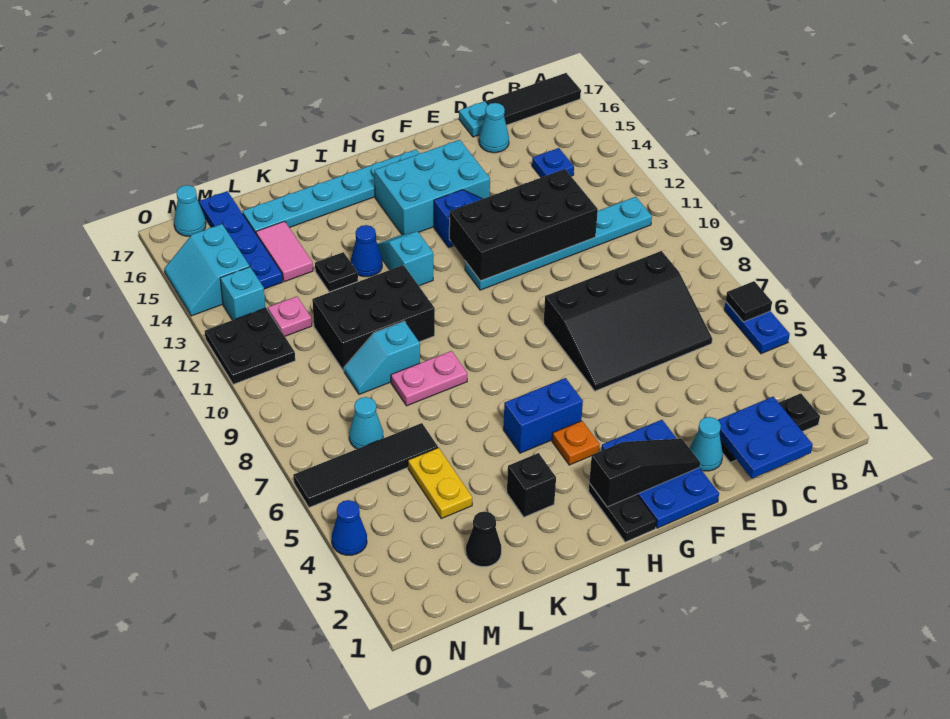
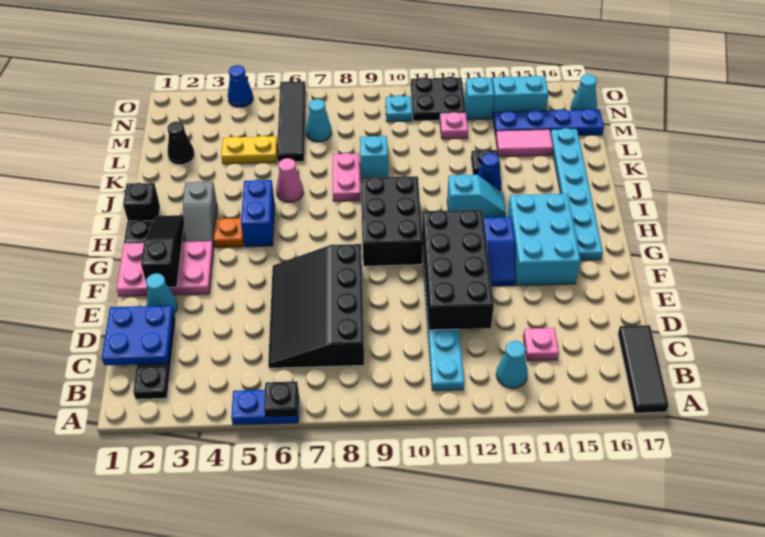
black 1x1 tile [726,281,772,322] -> black 1x1 plate [264,381,298,417]
blue 1x1 plate [532,148,574,177] -> pink 1x1 plate [523,328,559,361]
cyan 1x1 cone [479,103,509,153] -> cyan 1x1 cone moved to [496,341,528,388]
cyan 1x1 plate [459,101,488,137] -> cyan 1x1 plate moved to [386,95,412,122]
blue 2x3 plate [601,420,719,528] -> pink 2x3 plate [117,241,214,296]
black 1x3 slope [589,439,700,507] -> black 1x3 slope turned to [141,215,184,288]
none -> grey 1x2 slope [183,181,217,246]
black 1x1 brick [507,453,556,517] -> black 1x1 brick moved to [123,183,160,221]
none -> pink 1x1 cone [276,158,303,202]
black 2x3 brick [312,265,435,371] -> black 2x3 brick moved to [361,176,423,266]

